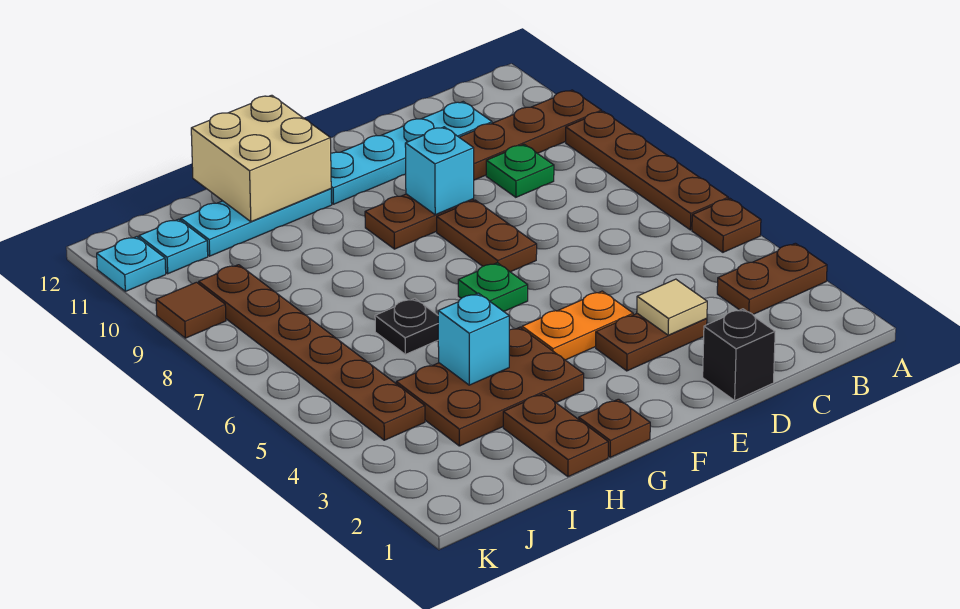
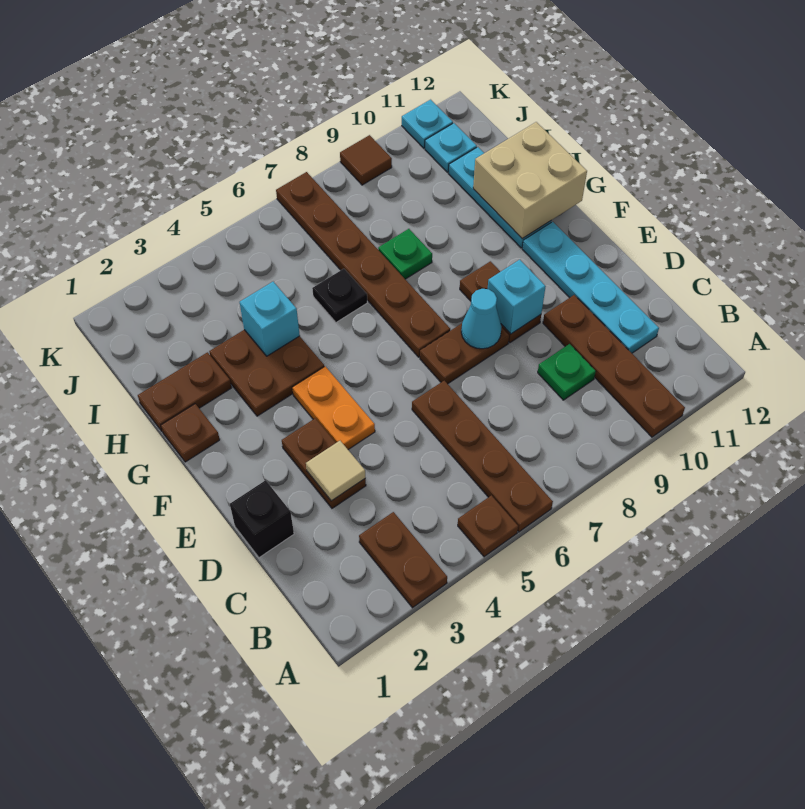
brown 1x4 plate [566,111,728,230] -> brown 1x4 plate turned to [412,381,553,532]
none -> cyan 1x1 cone [461,289,502,349]
green 1x1 plate [458,263,528,311] -> green 1x1 plate moved to [378,229,432,279]
brown 2x3 plate [396,327,584,446] -> brown 2x2 plate [209,330,324,416]
brown 1x6 plate [199,265,425,440] -> brown 1x6 plate turned to [276,172,450,357]

